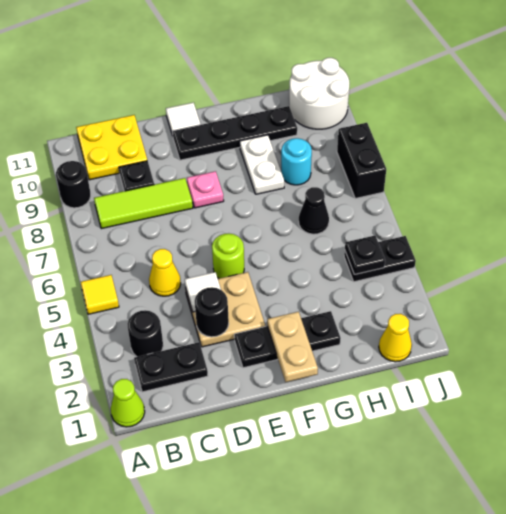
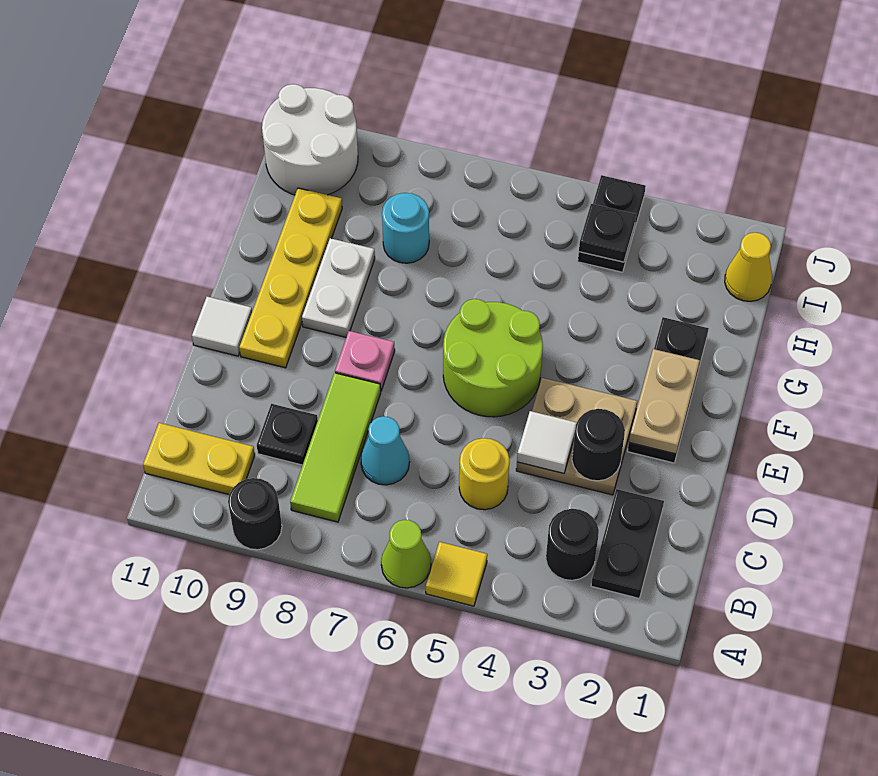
lime 1x1 cone [111,379,145,427] -> lime 1x1 cone moved to [381,520,431,588]
yellow 2x2 plate [76,115,147,180] -> yellow 1x2 plate [143,423,255,494]
yellow 1x1 cone [149,249,181,296] -> yellow 1x1 round brick [459,438,509,510]
none -> cyan 1x1 cone [361,416,409,485]
lime 1x1 round brick [212,233,244,278] -> lime 2x2 round brick [443,299,543,417]
black 1x4 plate [173,106,297,160] -> yellow 1x4 plate [239,188,342,368]
tan 1x2 plate [267,312,318,382] -> tan 1x2 plate turned to [629,349,700,454]
white 1x2 plate [240,135,284,194] -> white 1x2 plate turned to [302,238,375,337]
black 1x1 cone [299,187,329,234] -> none
black 1x2 brick [337,123,386,198] -> none

